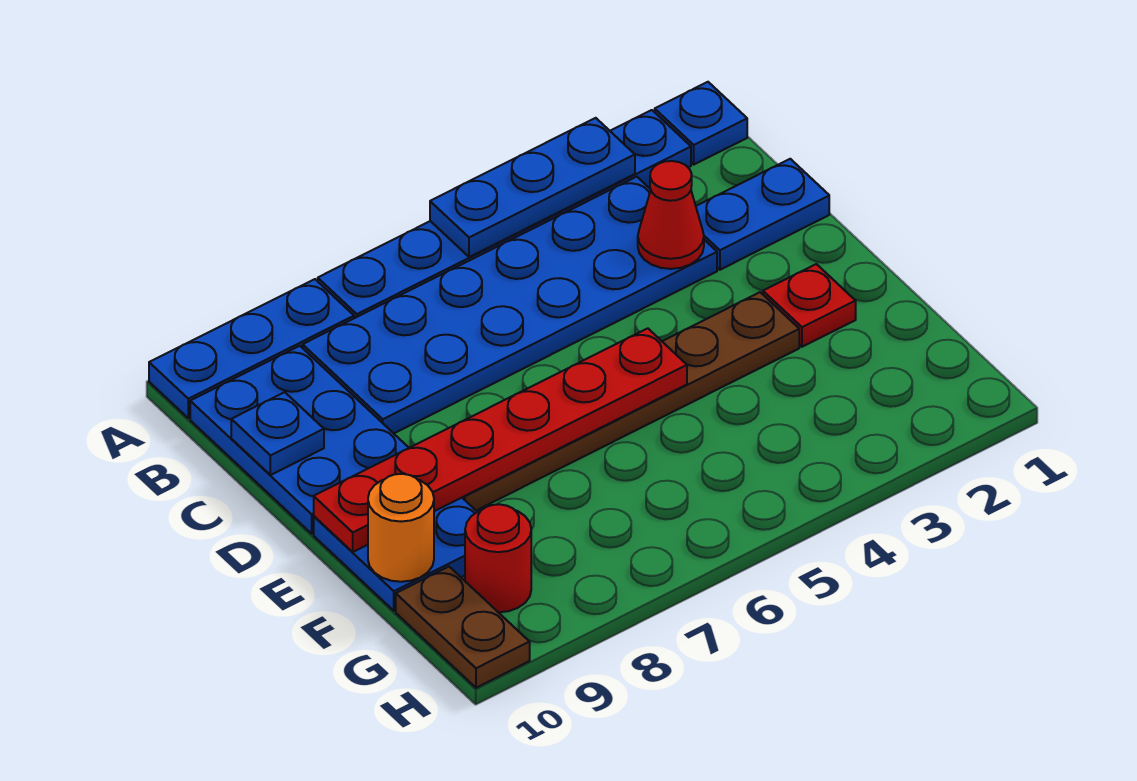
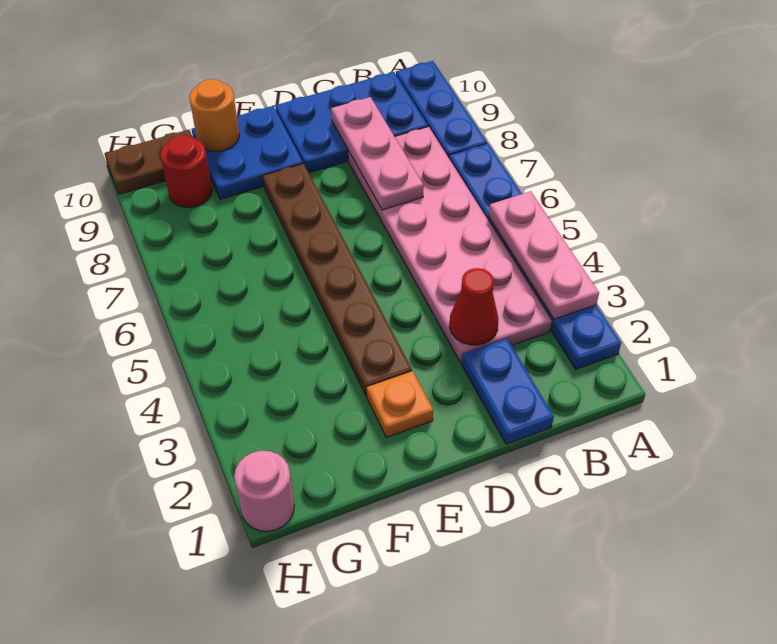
blue 1x1 plate [655,82,747,164] -> none
blue 1x3 plate [430,118,635,257] -> pink 1x3 plate [489,191,599,319]
blue 2x6 plate [303,177,717,433] -> pink 2x6 plate [348,127,552,363]
none -> pink 1x3 plate [331,97,424,210]
blue 1x1 plate [231,392,324,475] -> none
red 1x1 plate [763,264,856,347] -> orange 1x1 plate [367,371,433,438]
red 1x6 plate [314,328,687,552] -> none
none -> pink 1x1 round brick [234,451,294,531]

